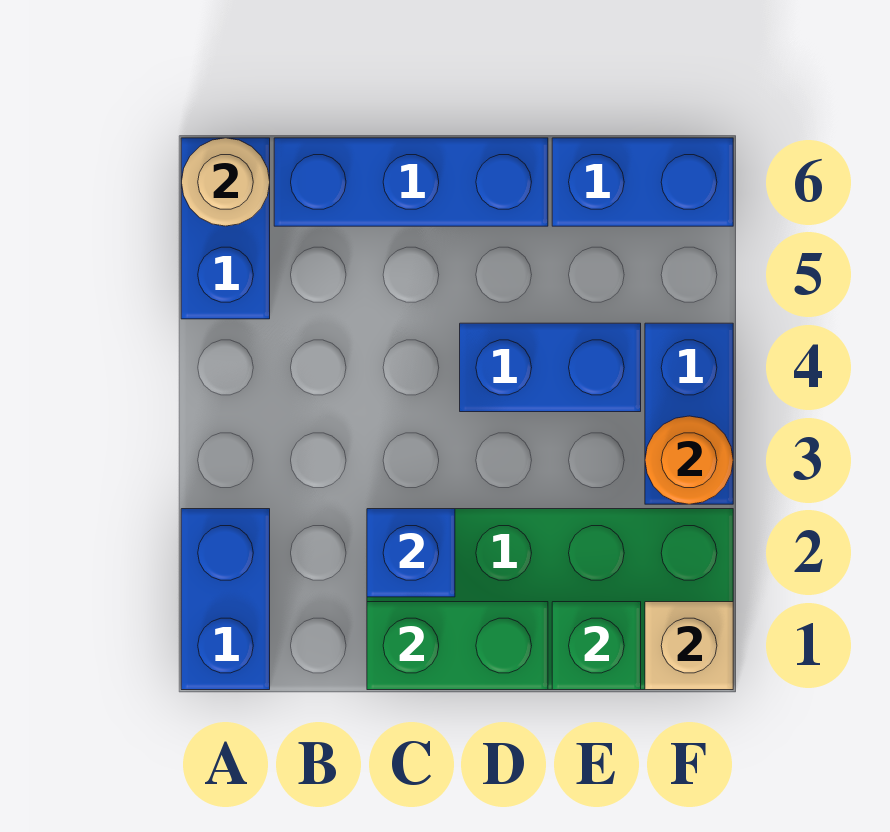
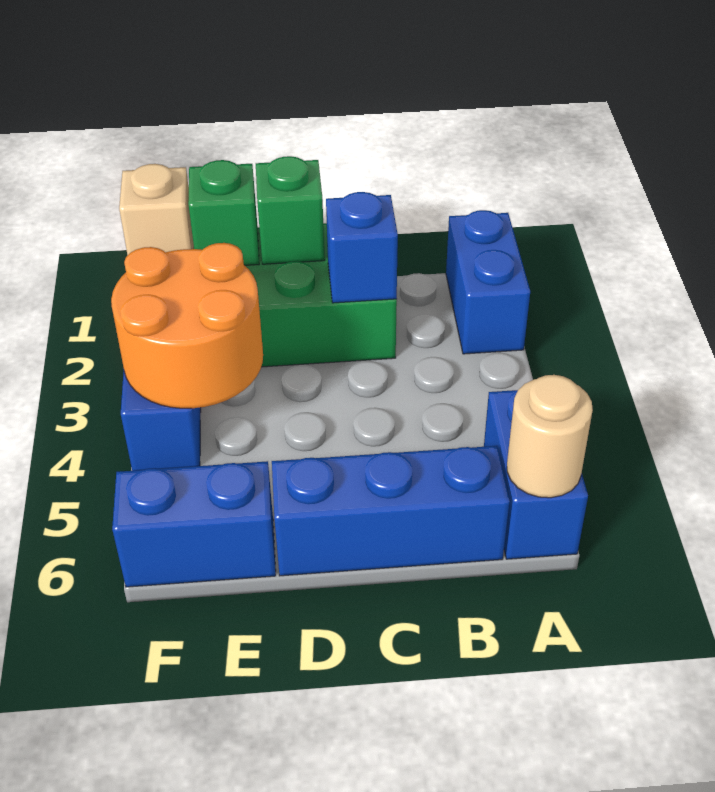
green 1x2 brick [367,602,548,690] -> green 1x1 brick [256,156,325,264]
blue 1x2 brick [460,323,641,412] -> none
orange 1x1 round brick [645,416,733,504] -> orange 2x2 round brick [111,243,263,408]

